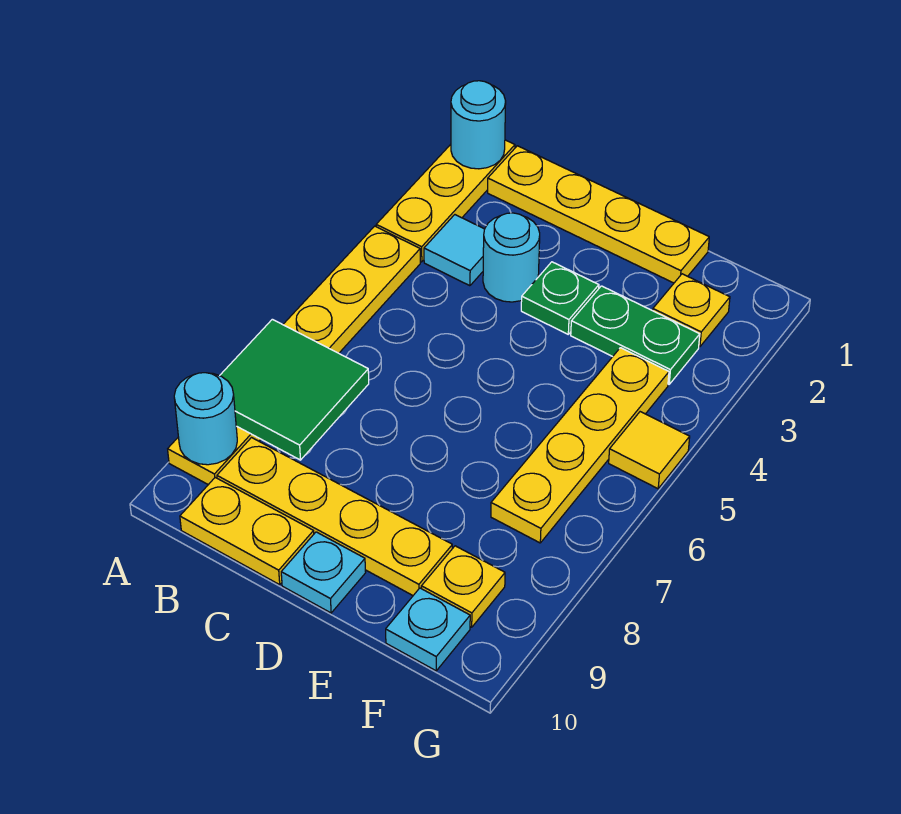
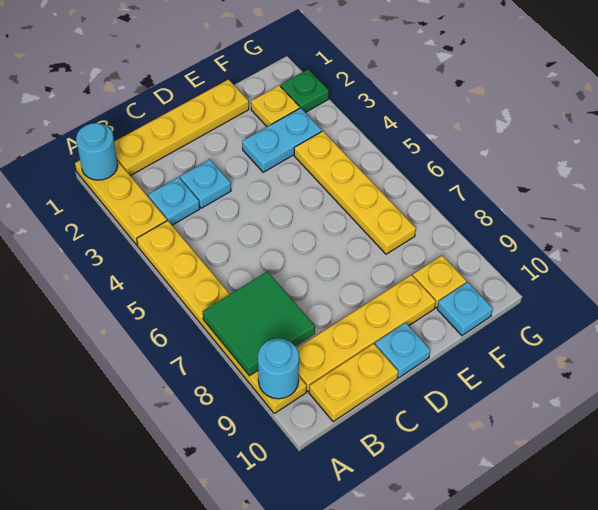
cyan 1x1 tile [424,215,485,286] -> cyan 1x1 plate [148,177,200,225]
cyan 1x1 round brick [483,213,540,302] -> cyan 1x1 plate [180,159,231,208]
green 1x1 plate [521,262,599,334] -> green 1x1 plate moved to [281,70,329,113]
green 1x2 plate [571,286,700,384] -> cyan 1x2 plate [242,108,322,172]
yellow 1x1 tile [609,412,690,489] -> none

